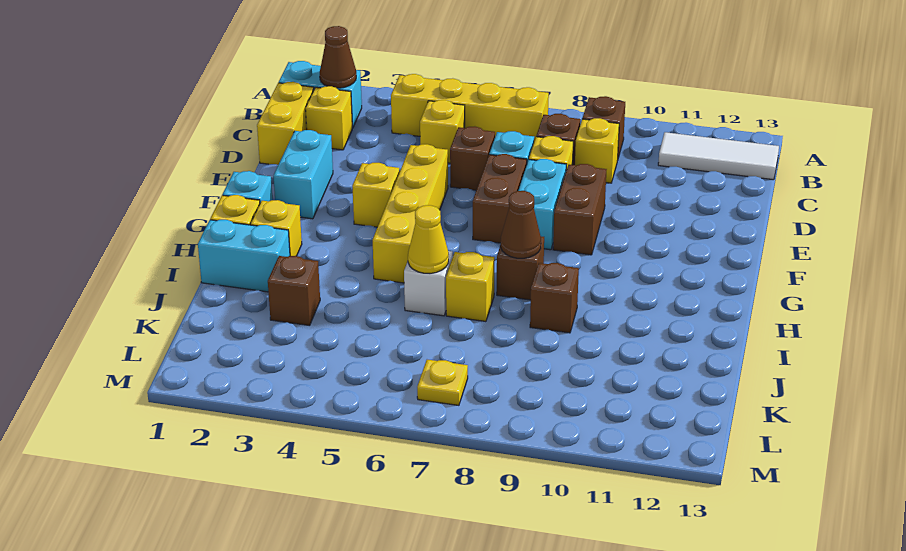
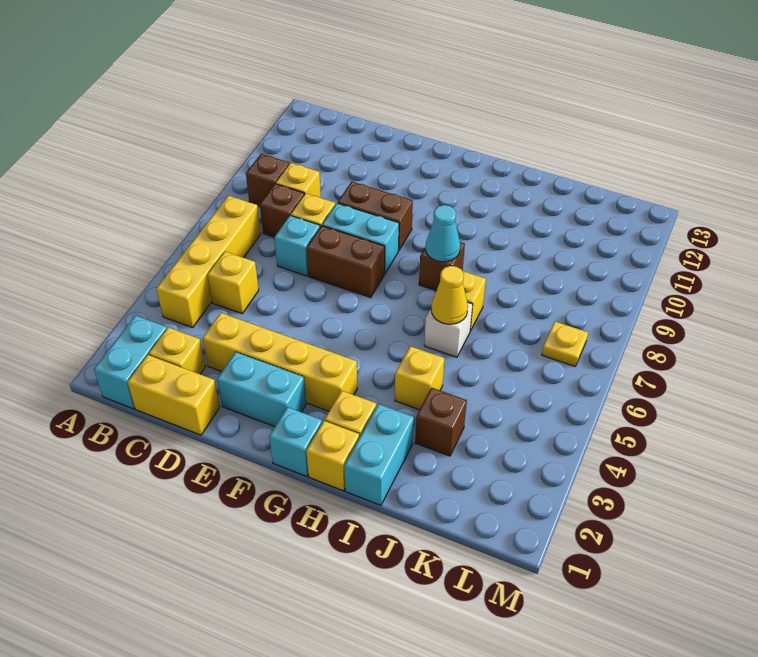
brown 1x1 cone [320,26,356,88] -> none
white 1x3 tile [658,132,779,180] -> none
brown 1x1 brick [450,126,495,190] -> none
yellow 1x4 brick [373,144,448,283] -> yellow 1x4 brick moved to [203,313,357,411]
yellow 1x1 brick [352,163,400,227] -> yellow 1x1 brick moved to [395,346,444,410]
brown 1x1 cone [501,191,541,258] -> cyan 1x1 cone [426,205,460,262]
brown 1x1 brick [530,263,579,333] -> none

